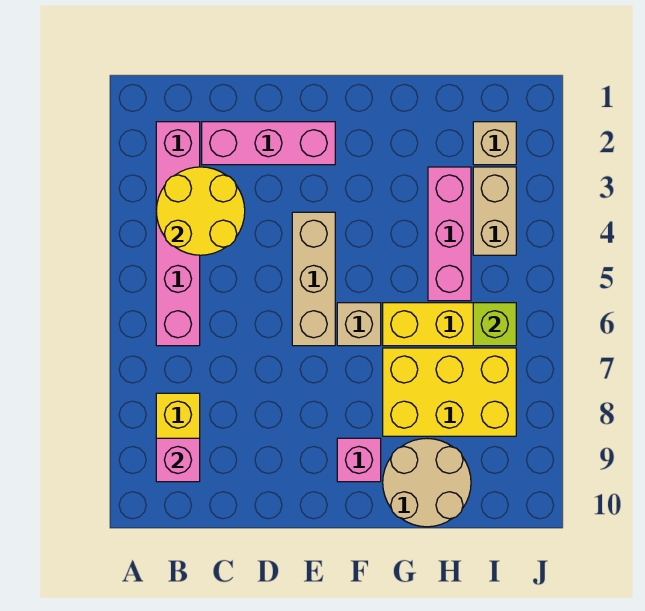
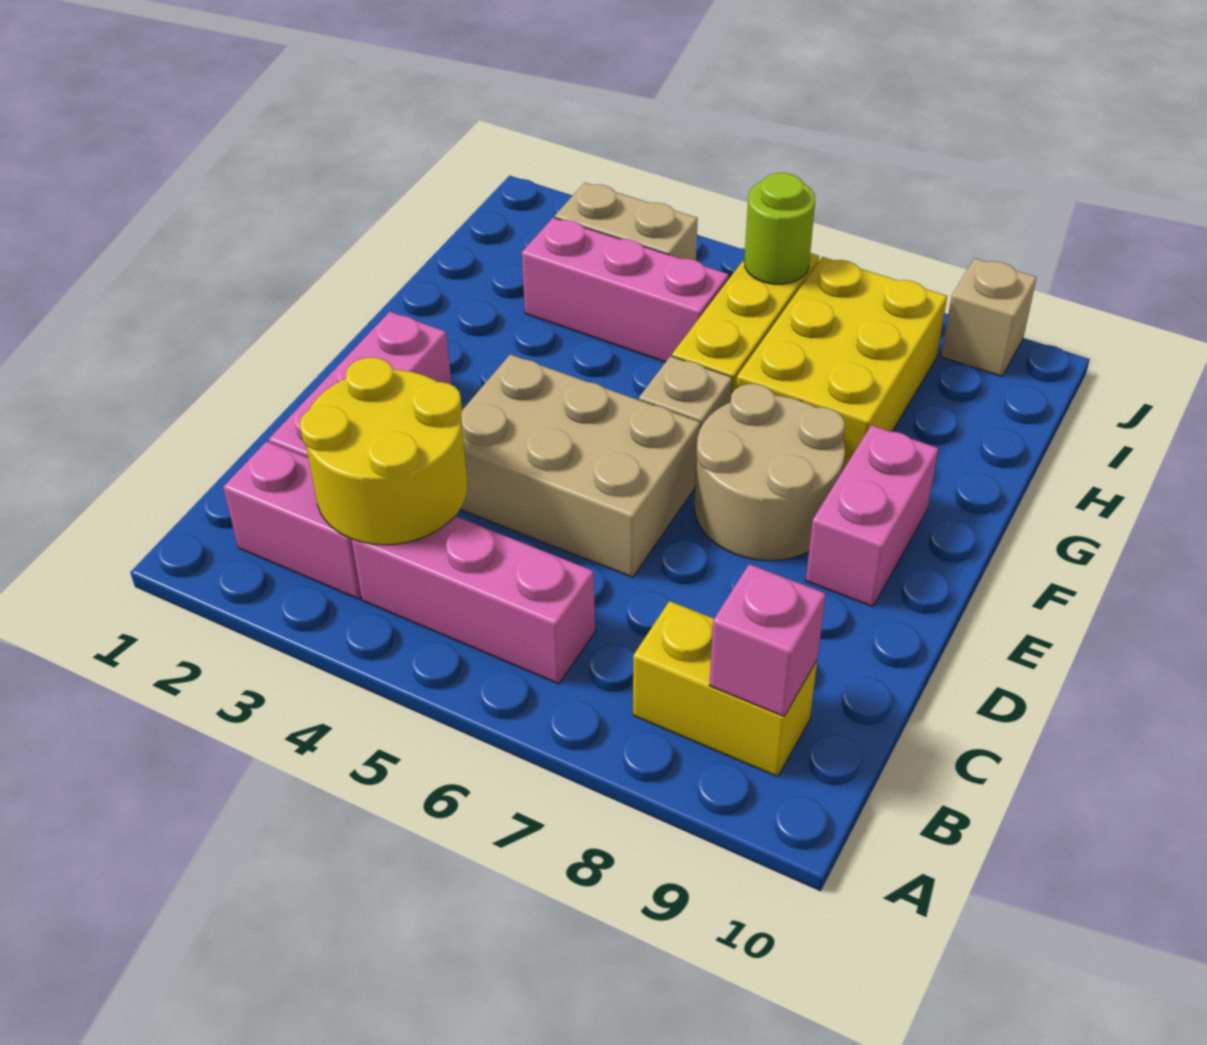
tan 1x3 brick [292,212,335,346] -> tan 2x3 brick [460,354,700,577]
pink 1x1 brick [337,438,381,482] -> pink 1x2 brick [806,425,939,607]
tan 2x2 round brick [383,438,471,527] -> tan 2x2 round brick moved to [694,384,845,561]
tan 1x1 brick [473,122,516,165] -> tan 1x1 brick moved to [941,258,1037,377]
lime 1x1 brick [473,303,516,346] -> lime 1x1 round brick [744,173,815,284]

